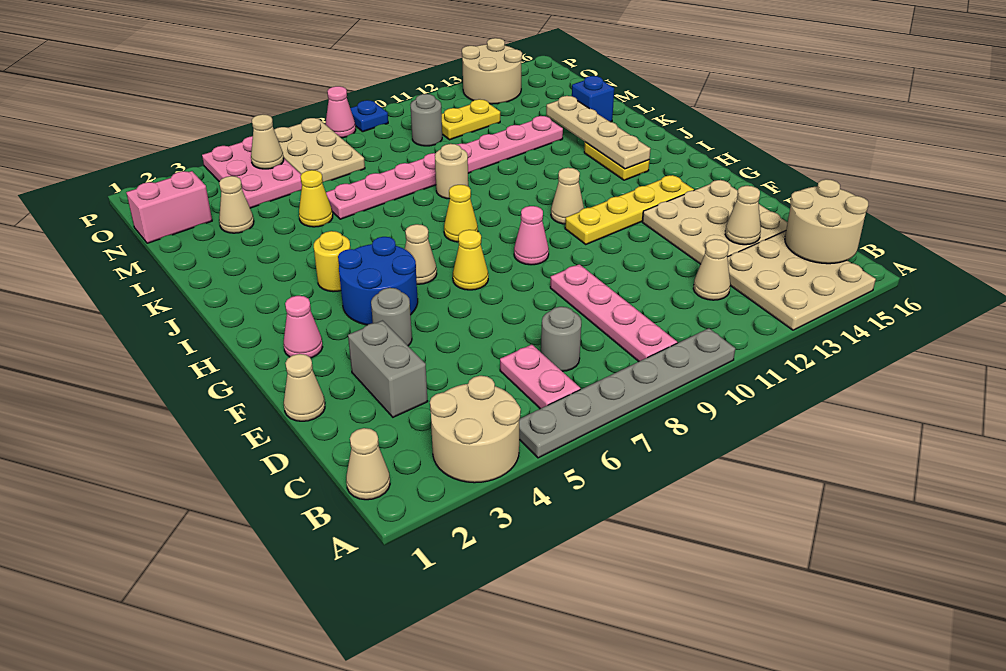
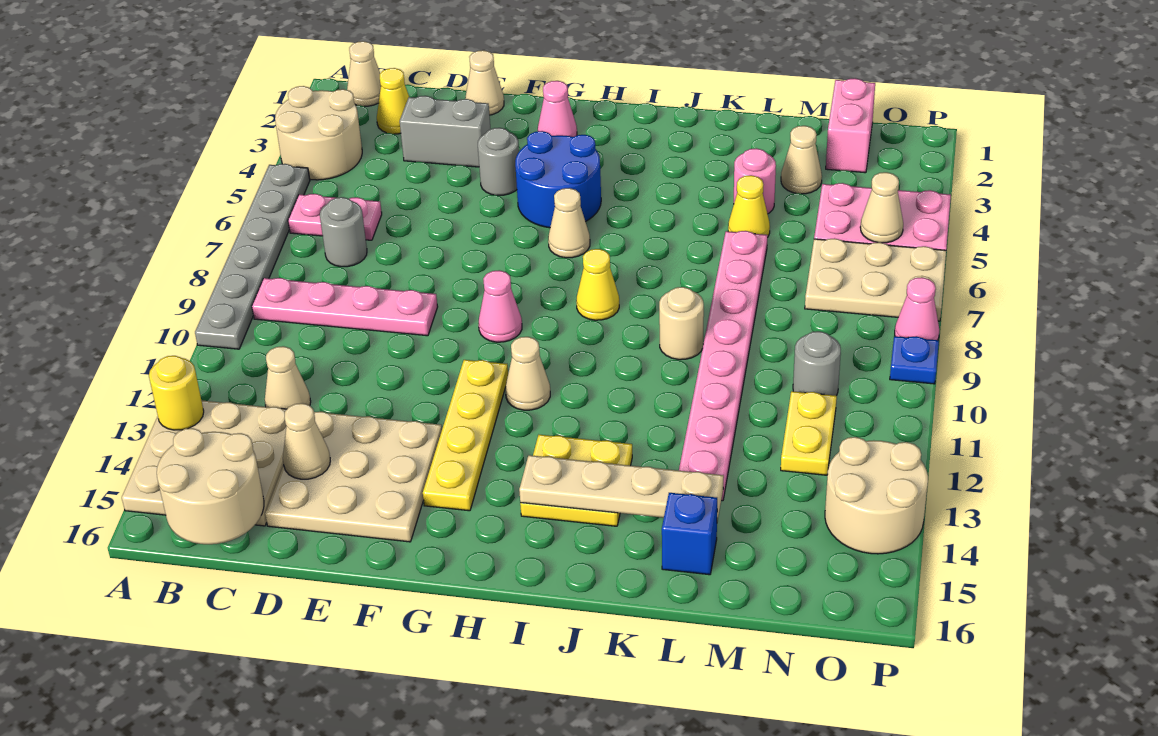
yellow 1x1 cone [453,230,488,290] -> yellow 1x1 cone moved to [377,68,409,134]
yellow 1x1 round brick [314,231,350,292] -> yellow 1x1 round brick moved to [149,356,204,430]
yellow 1x2 plate [584,142,649,180] -> yellow 2x2 plate [520,435,632,526]
none -> pink 1x1 round brick [734,148,776,214]

